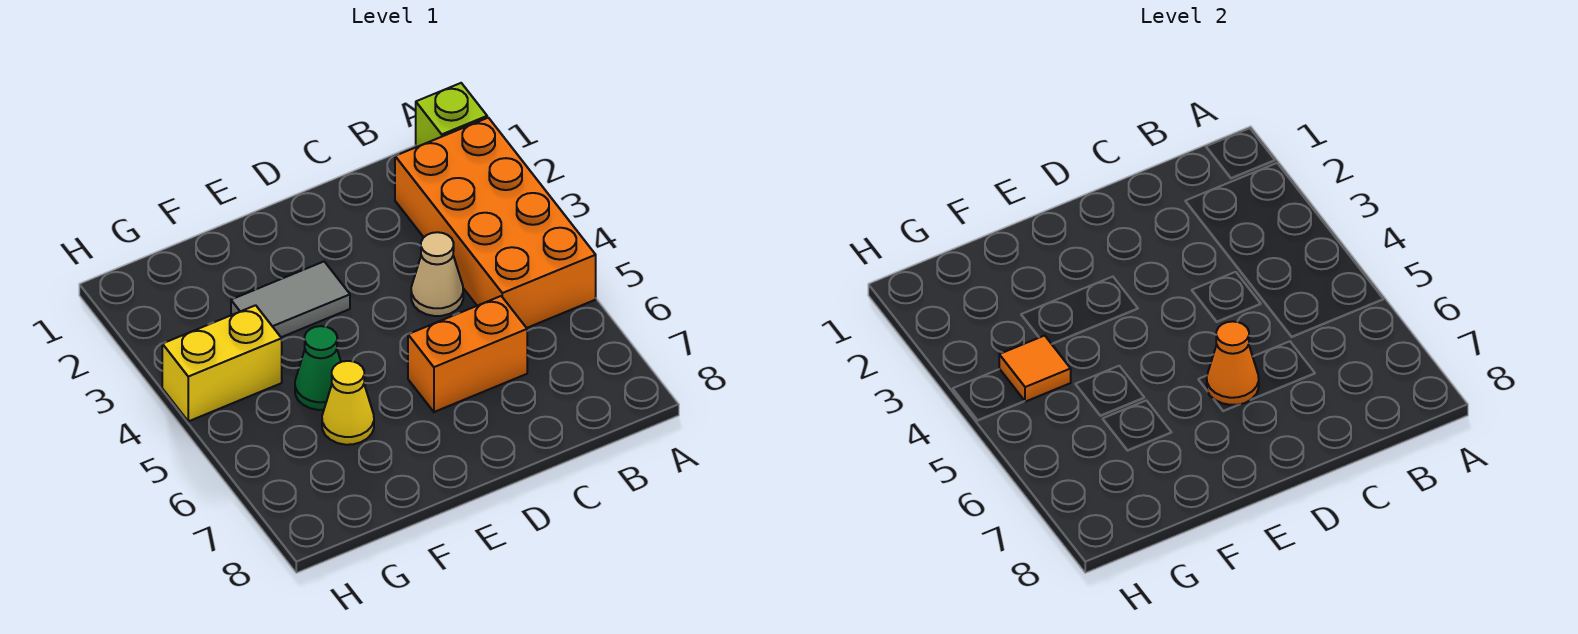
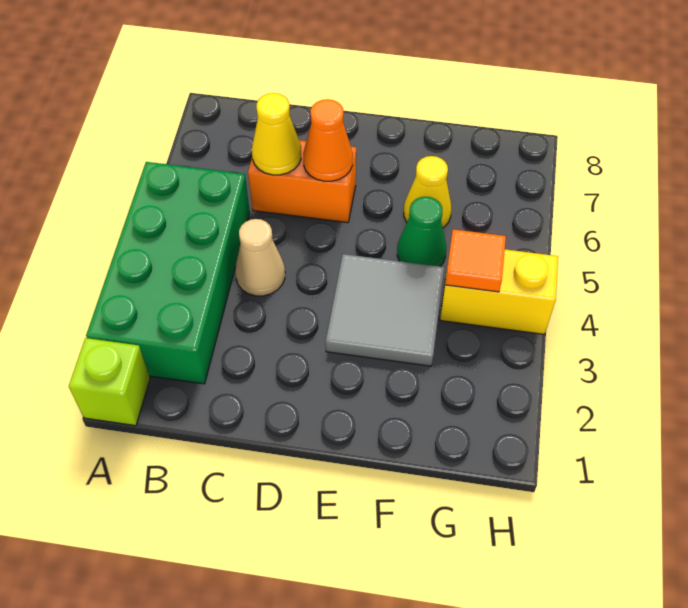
orange 2x4 brick [395,118,596,328] -> green 2x4 brick [86,162,250,384]
none -> yellow 1x1 cone [252,93,301,175]
grey 1x2 tile [231,262,350,337] -> grey 2x2 tile [326,254,444,366]

